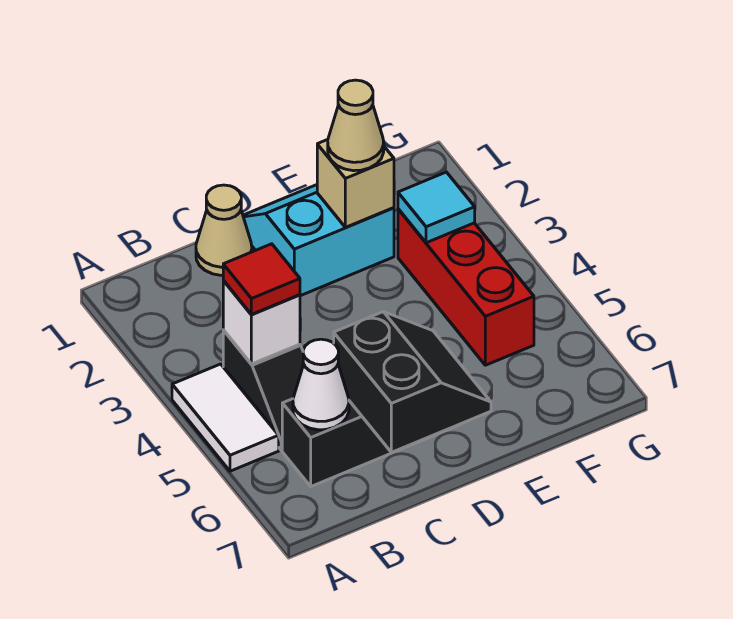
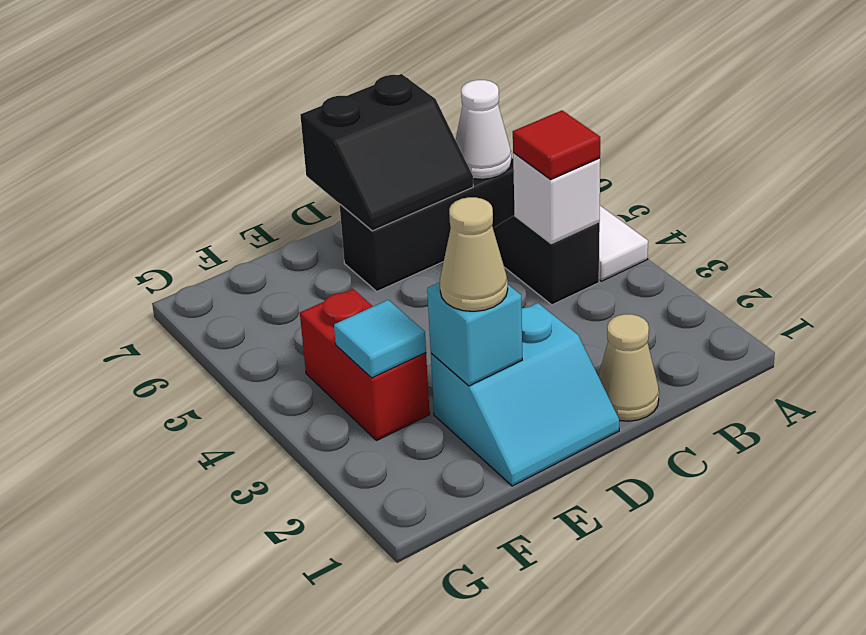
black 2x2 slope [334,312,491,452] -> black 2x2 slope turned to [300,74,473,231]
tan 1x1 brick [317,140,394,227] -> cyan 1x1 brick [427,282,522,386]
red 1x3 brick [398,209,534,365] -> red 1x2 brick [300,289,430,441]

